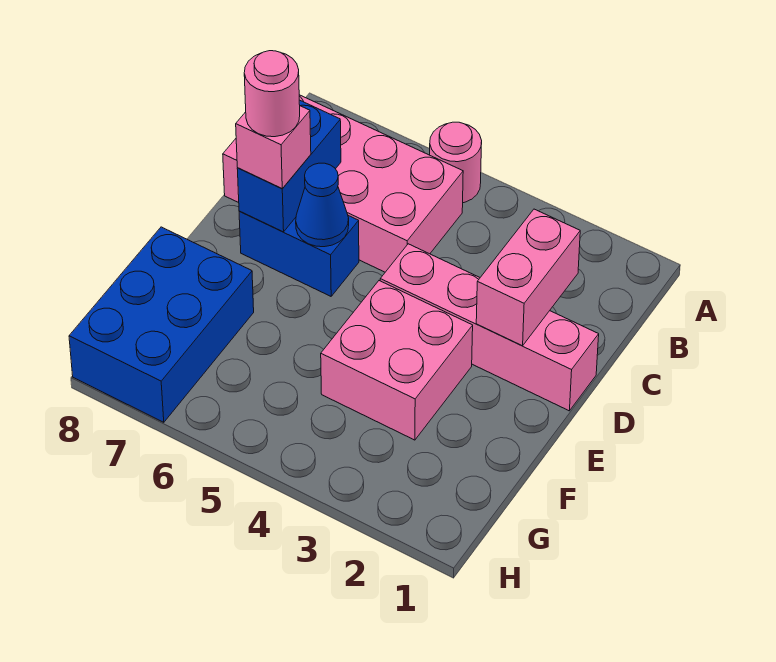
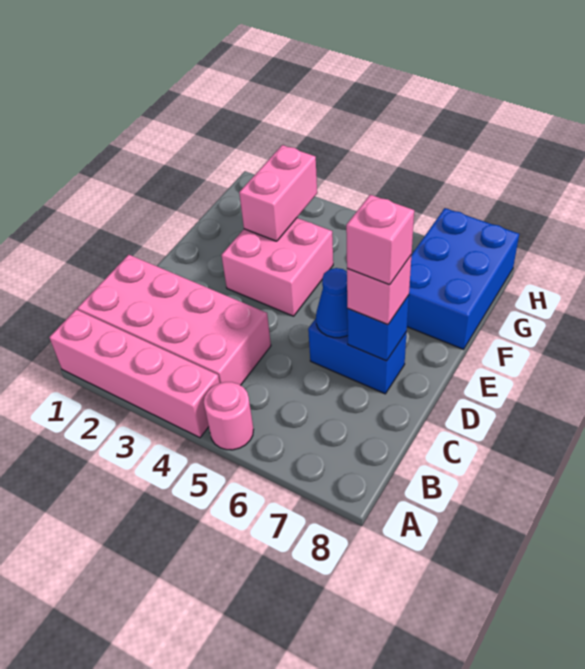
pink 2x4 brick [223,95,463,272] -> pink 2x4 brick moved to [78,255,271,385]
pink 1x2 brick [476,209,580,346] -> pink 1x2 brick moved to [239,145,317,241]
blue 1x2 brick [237,100,341,232] -> blue 1x1 brick [347,295,409,361]
pink 1x4 brick [380,244,599,411] -> pink 1x4 brick moved to [49,309,220,438]
pink 1x1 round brick [244,51,300,137] -> pink 1x1 brick [346,195,414,285]

